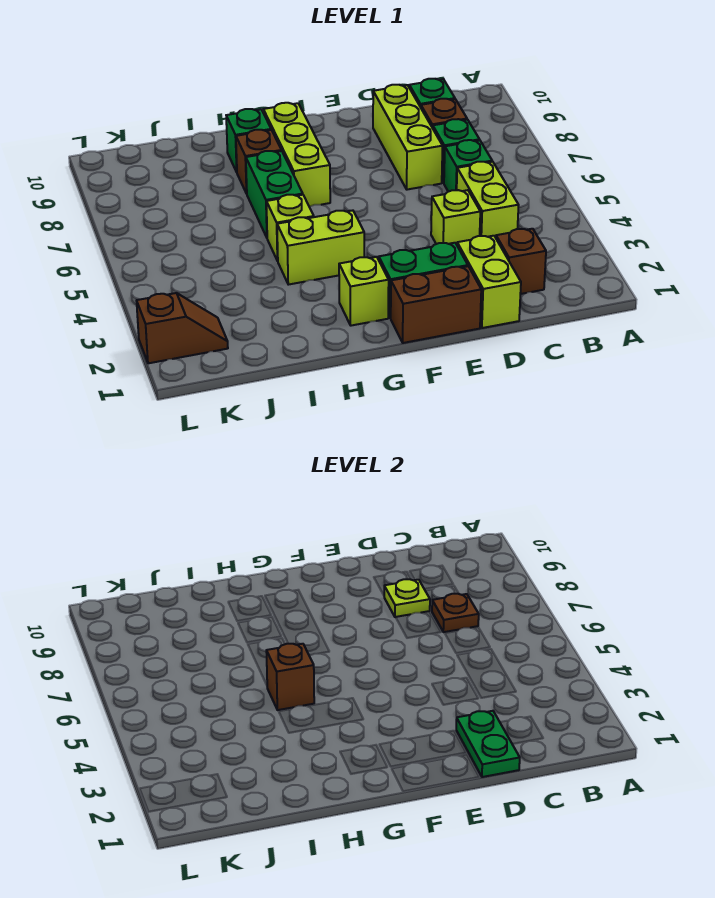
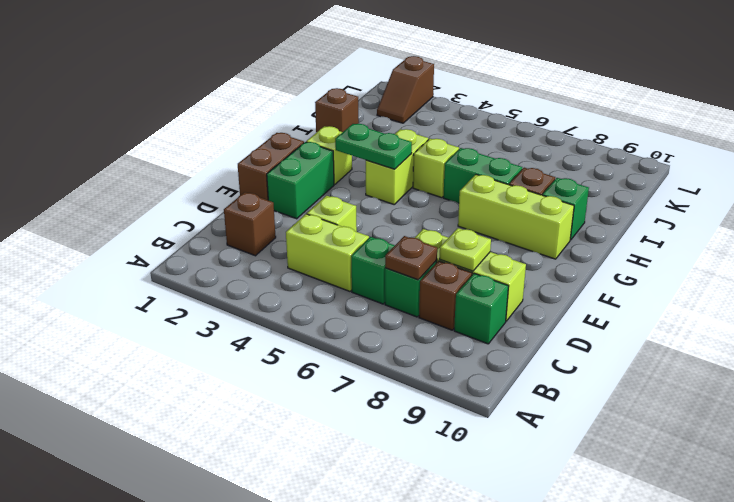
lime 1x2 brick [457,236,521,328] -> none
green 1x2 plate [456,711,520,777] -> green 1x2 plate moved to [335,124,412,169]
brown 1x1 brick [266,644,314,710] -> brown 1x1 brick moved to [315,88,359,133]

